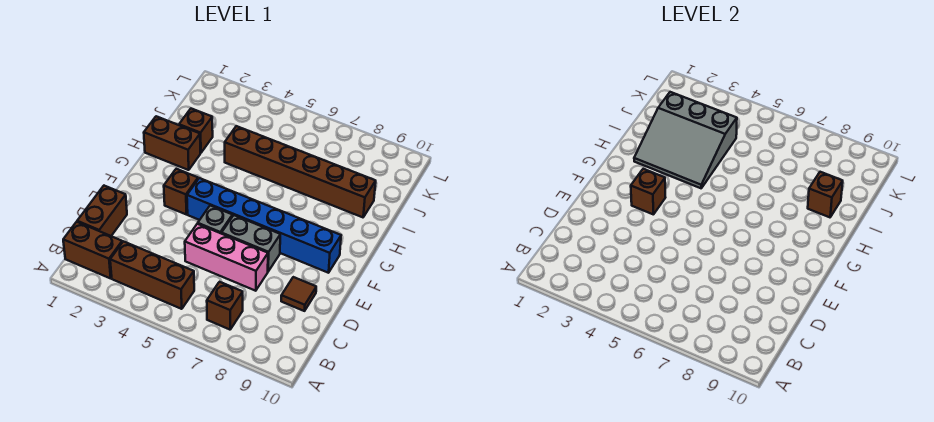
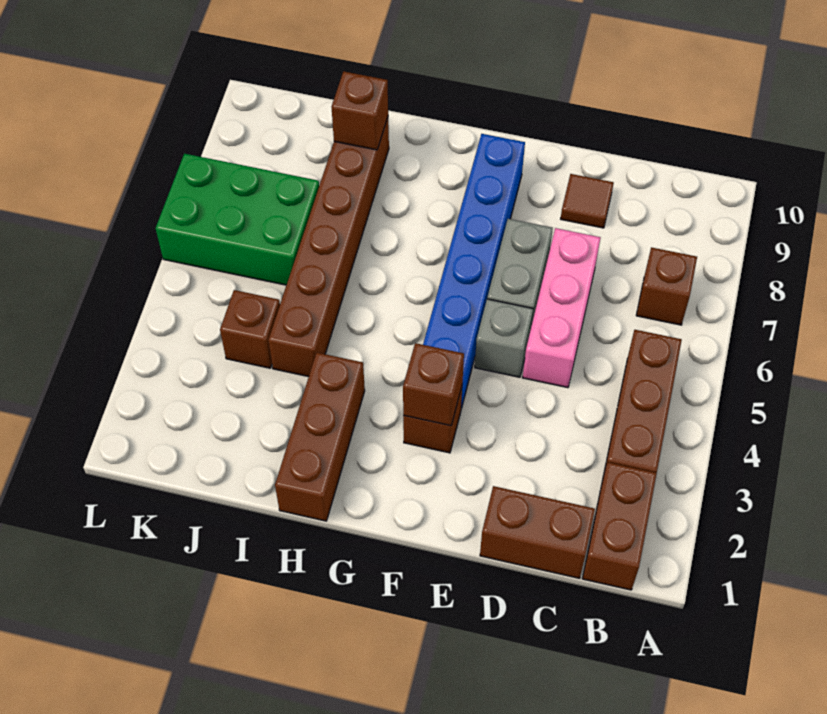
brown 1x2 brick [144,116,200,170] -> brown 1x3 brick [275,353,365,521]
grey 3x3 slope [634,92,737,188] -> none
brown 1x1 brick [179,109,213,153] -> brown 1x1 brick moved to [220,290,280,368]
none -> green 2x3 brick [156,154,319,285]

